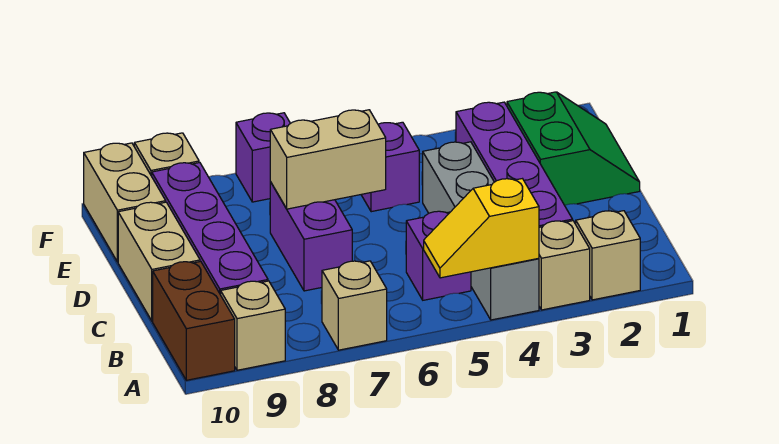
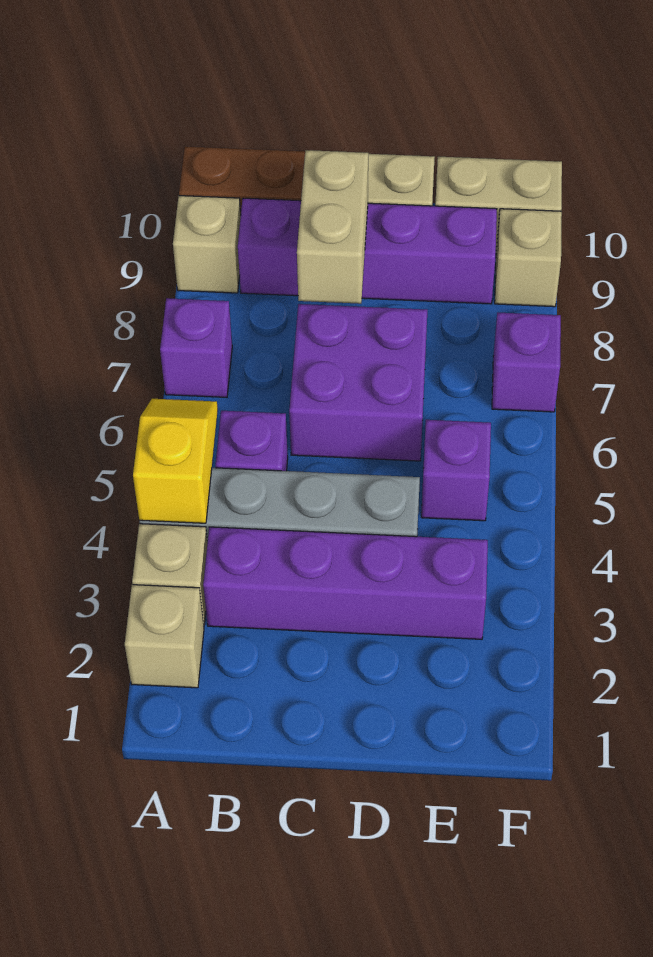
tan 1x1 brick [322,261,387,350] -> purple 1x1 brick [160,298,232,397]
purple 1x2 brick [270,182,352,291] -> purple 2x2 brick [289,304,427,461]
green 2x2 slope [507,92,640,205] -> none
tan 1x2 brick [270,110,386,209] -> tan 1x2 brick moved to [297,150,368,304]

